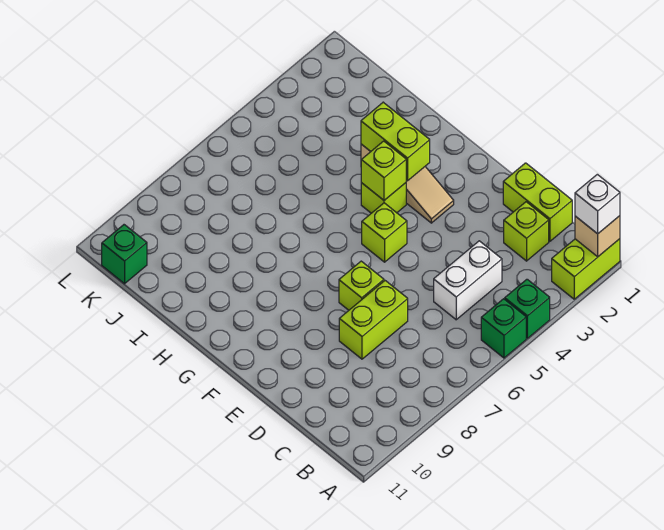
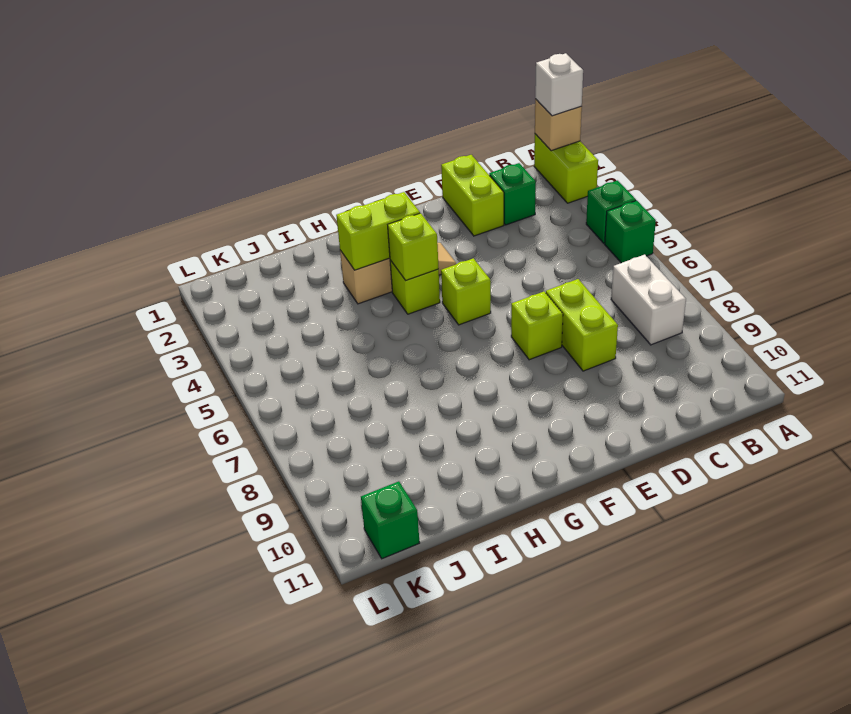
lime 1x2 brick [503,163,572,241] -> lime 1x2 brick turned to [441,155,504,236]
lime 1x1 brick [504,202,549,261] -> green 1x1 brick [489,163,536,225]
white 1x2 brick [434,241,502,320] -> white 1x2 brick moved to [611,255,686,345]

